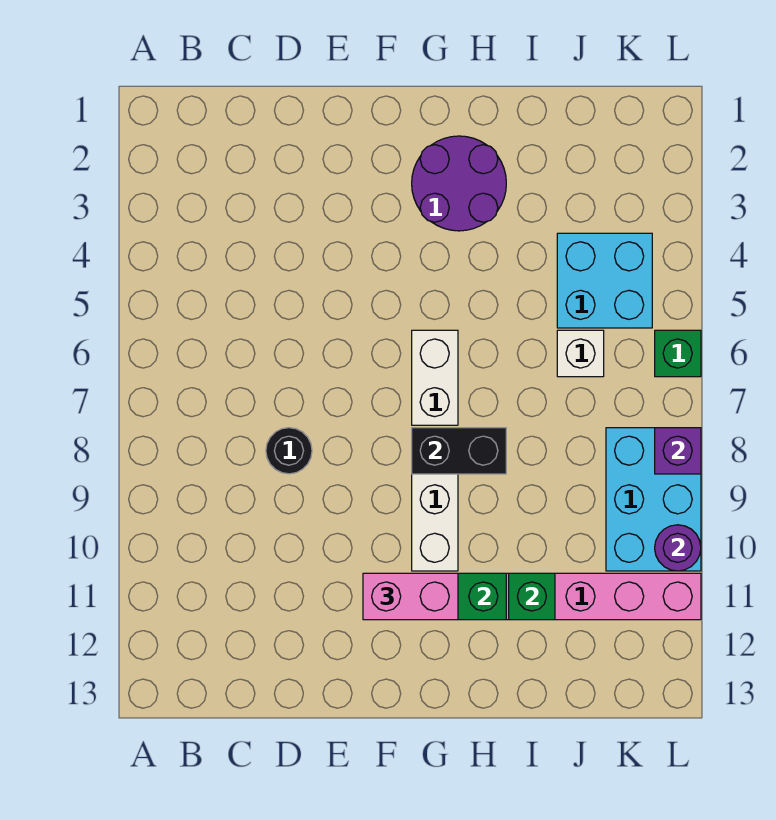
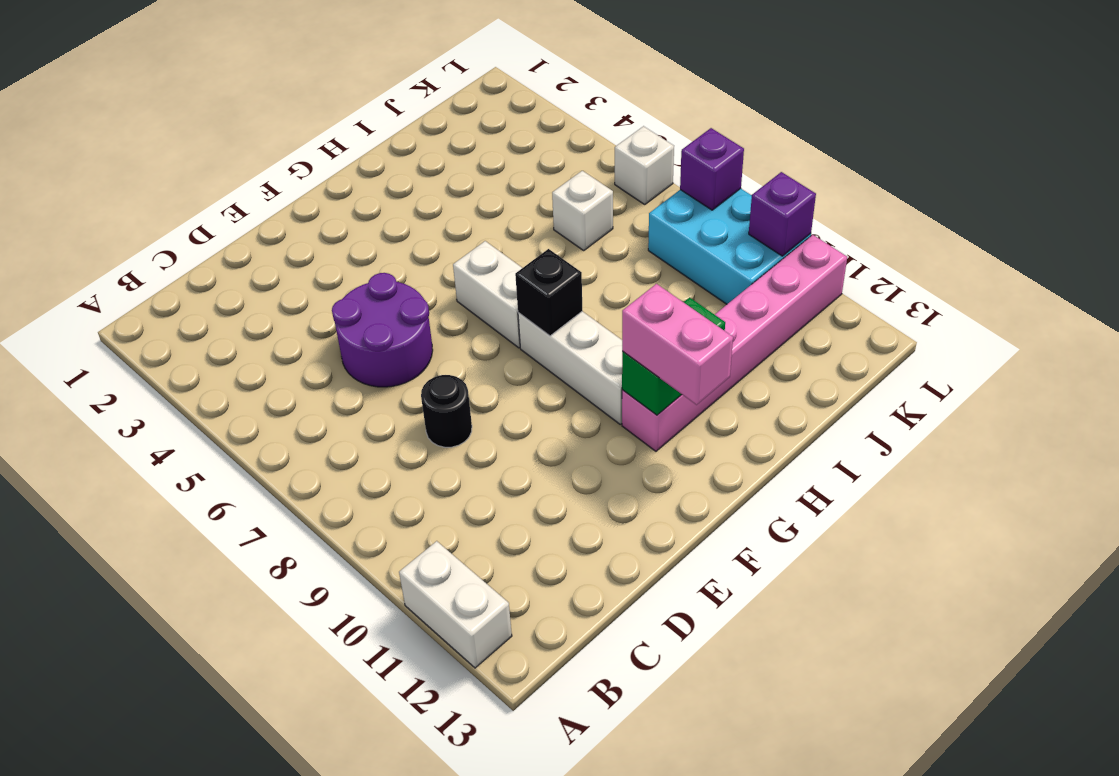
none -> white 1x2 brick [399,541,512,668]
pink 1x2 brick [363,573,458,620] -> pink 1x2 brick turned to [622,284,733,405]
purple 2x2 round brick [412,136,506,231] -> purple 2x2 round brick moved to [332,273,433,387]
black 1x2 brick [412,428,506,474] -> black 1x1 brick [515,249,582,336]
green 1x1 brick [509,573,555,620] -> none
cyan 2x2 brick [557,233,652,328] -> none
green 1x1 brick [655,330,701,377] -> white 1x1 brick [615,126,674,204]
purple 1x1 round brick [655,525,701,571] -> purple 1x1 brick [749,172,816,256]

